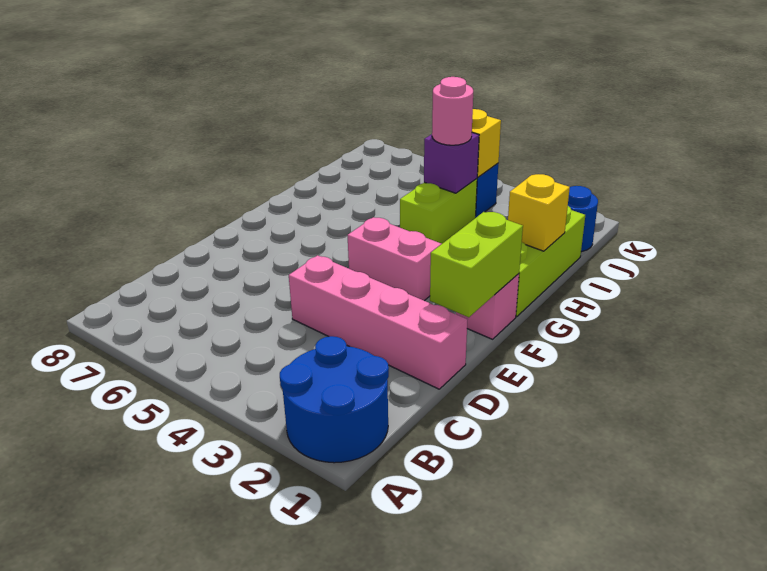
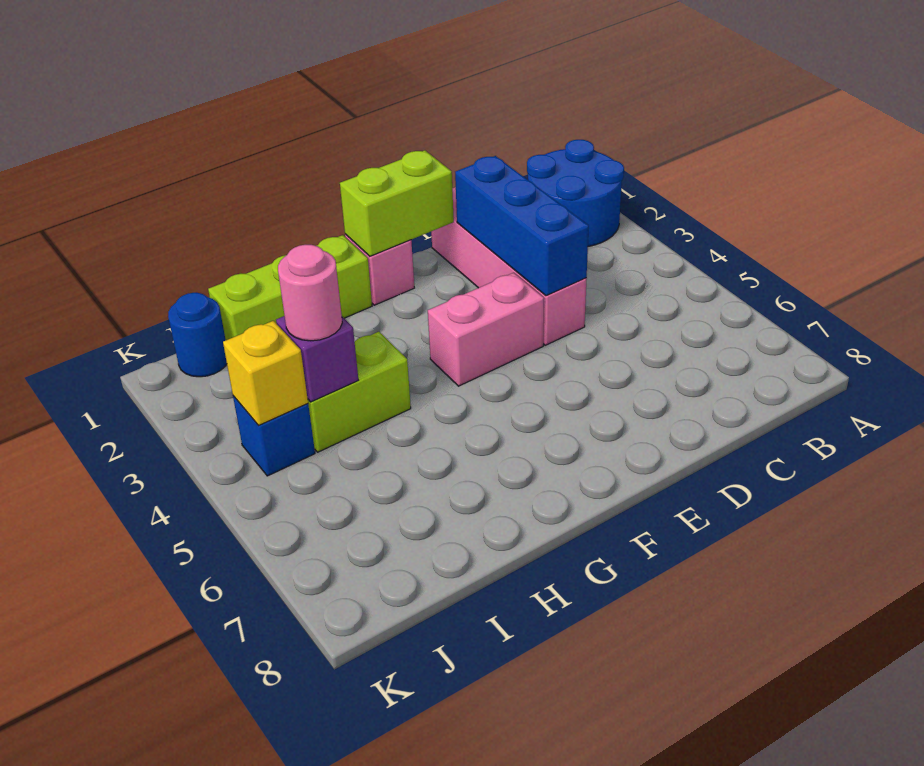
none -> blue 1x3 brick [455,156,589,296]
pink 1x2 brick [348,217,441,301] -> pink 1x2 brick turned to [428,273,544,386]
yellow 1x1 brick [508,174,570,251] -> none

